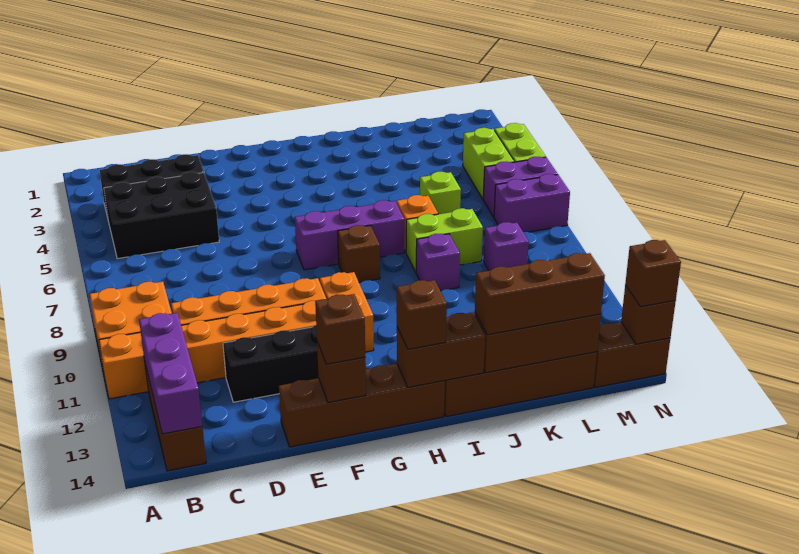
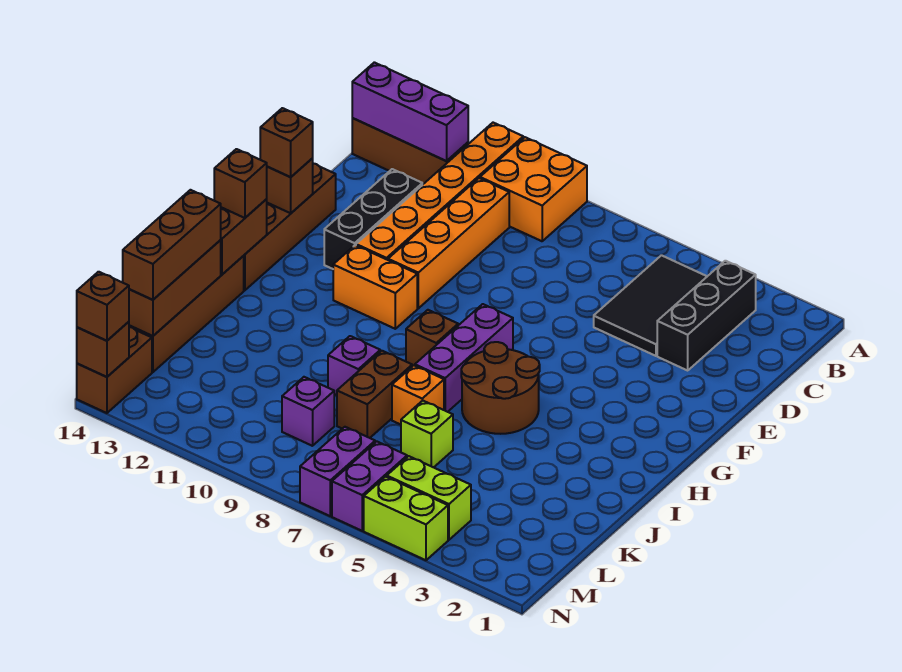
black 2x3 brick [104,172,219,259] -> black 2x3 tile [594,255,707,356]
none -> brown 2x2 round brick [461,342,540,434]
lime 1x2 brick [406,208,483,272] -> brown 1x2 brick [337,351,412,438]

